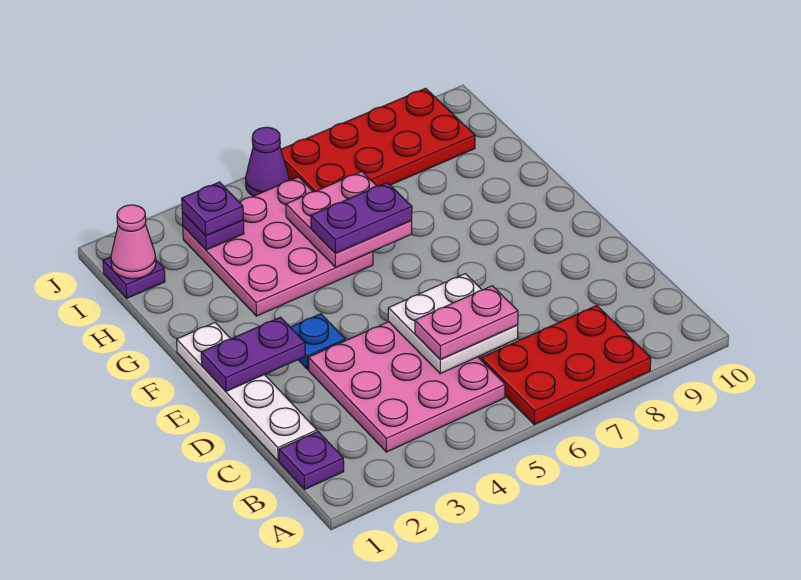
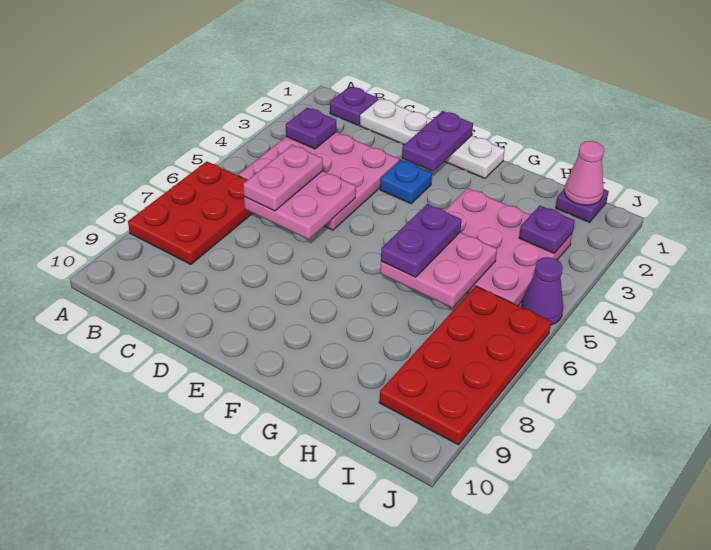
white 2x2 plate [388,274,518,374] -> pink 2x2 plate [244,171,356,240]
purple 1x1 plate [182,182,243,236] -> purple 1x1 plate moved to [286,108,336,149]

